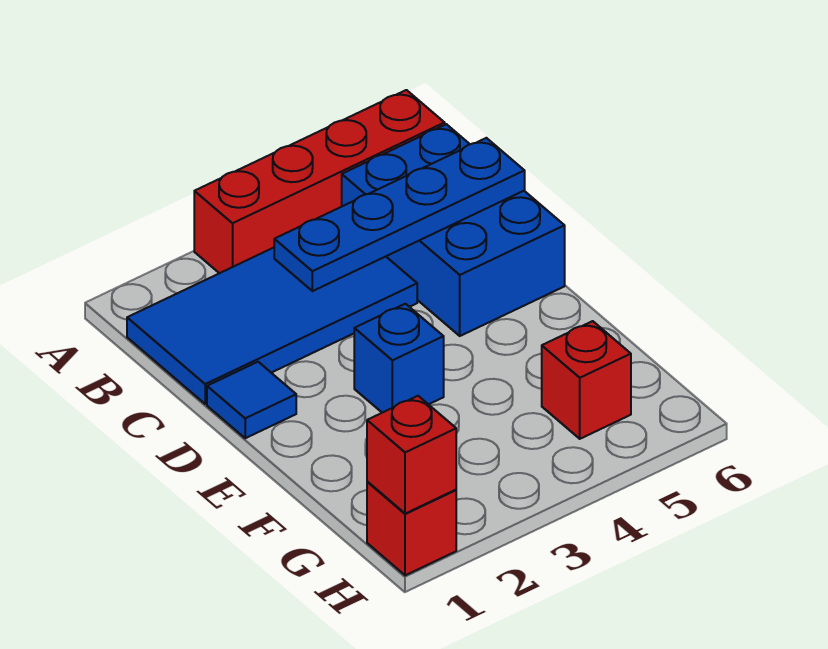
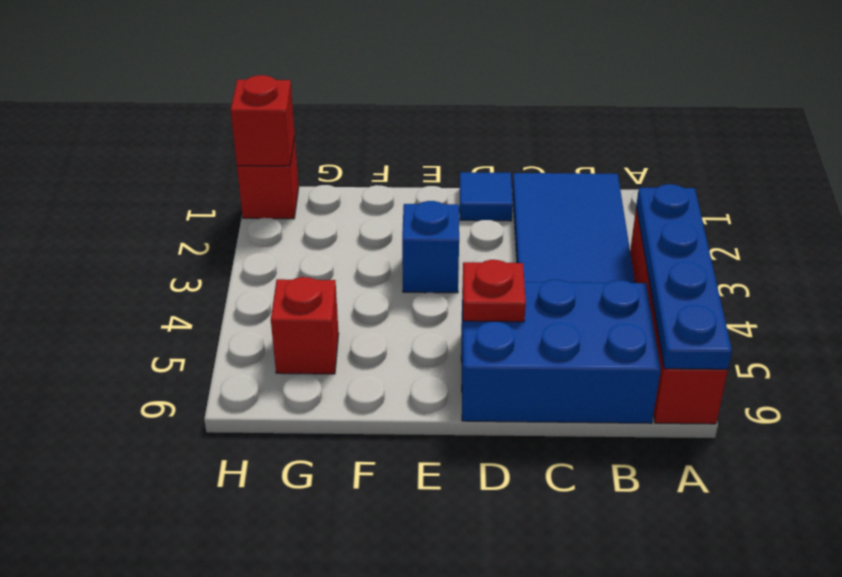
blue 1x4 plate [274,138,525,291] -> blue 1x4 plate moved to [636,184,732,369]
none -> red 1x1 plate [463,260,526,322]

